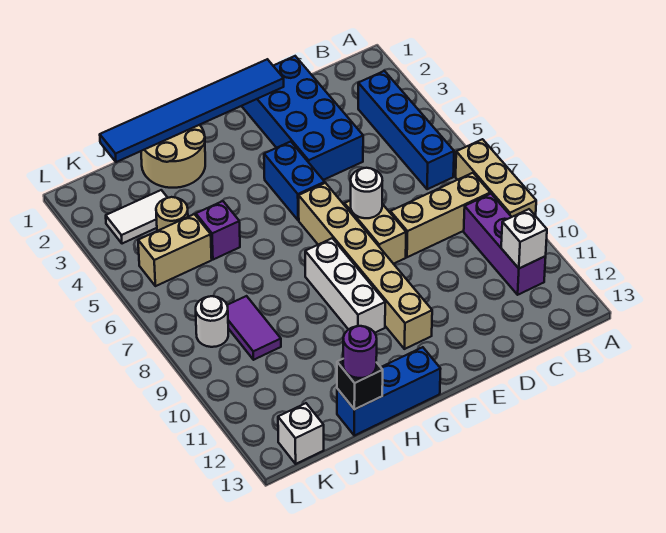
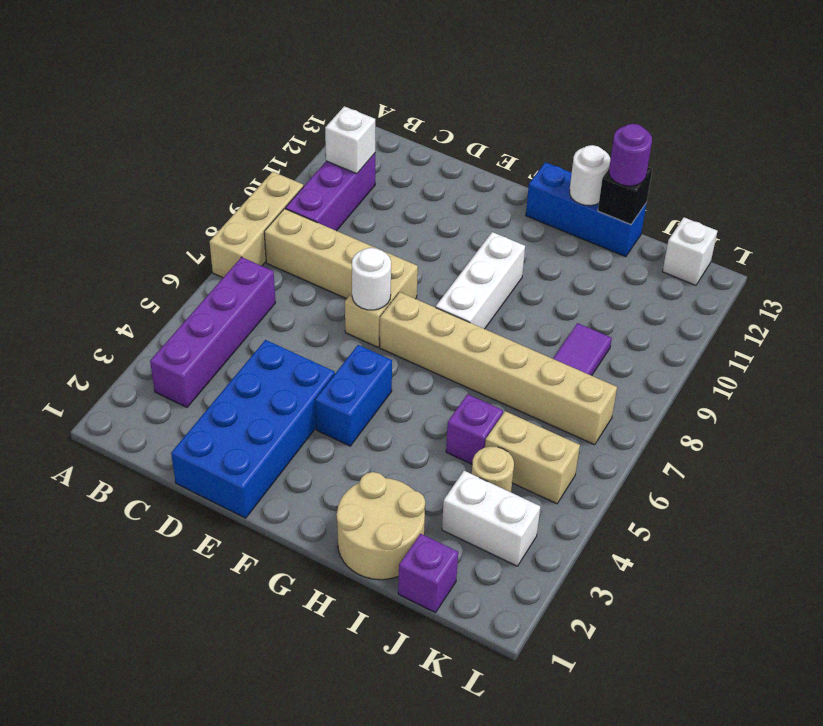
blue 1x4 brick [358,71,454,189] -> purple 1x4 brick [150,257,276,407]
blue 1x6 tile [100,59,284,162] -> none
tan 1x6 brick [299,183,432,349] -> tan 1x6 brick turned to [380,292,617,445]
none -> purple 1x1 brick [398,534,458,613]
white 1x2 tile [106,190,168,244] -> white 1x2 brick [442,471,540,566]
white 1x1 round brick [196,296,228,347] -> white 1x1 round brick moved to [570,145,610,206]

